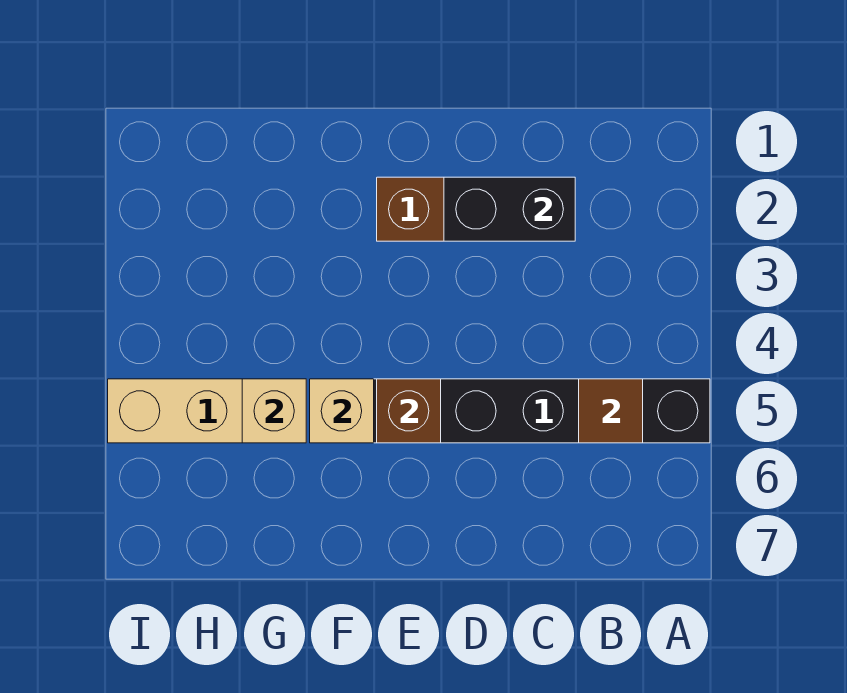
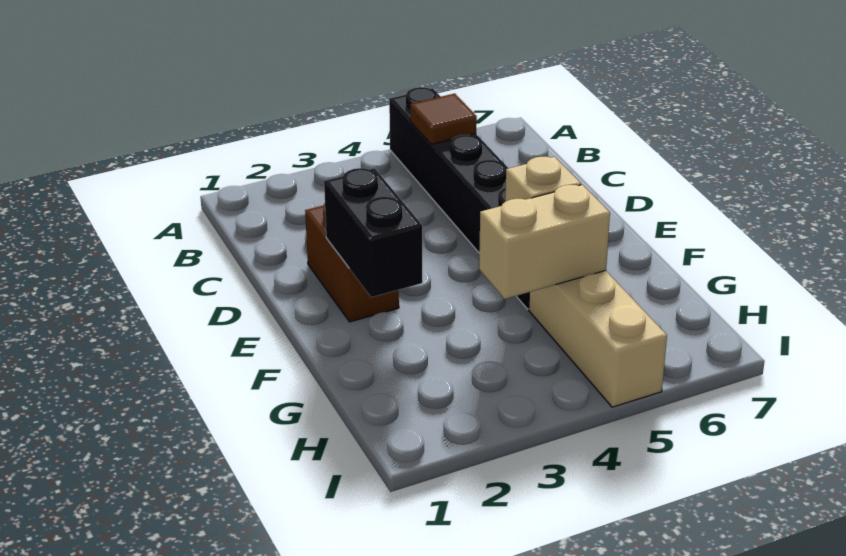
black 1x2 brick [444,177,575,241] -> black 1x2 brick moved to [324,168,422,297]
brown 1x1 brick [377,379,441,443] -> none
tan 1x1 brick [242,379,306,443] -> tan 1x2 brick [479,185,610,299]

